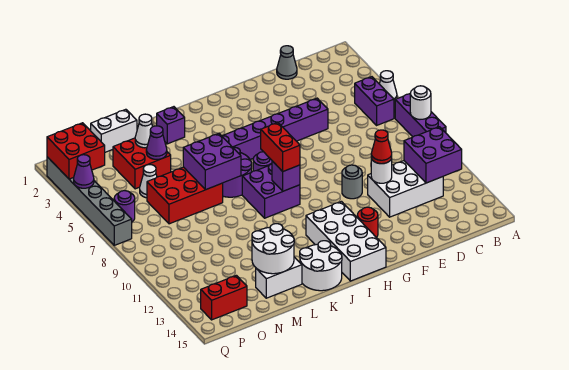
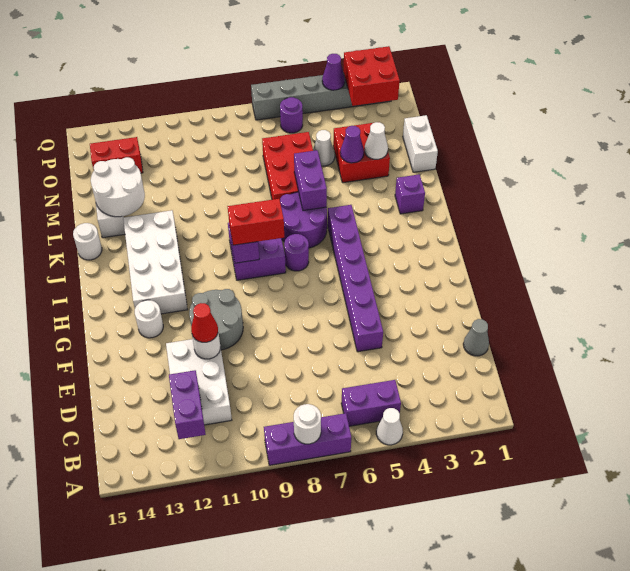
purple 2x2 brick [404,127,462,183] -> purple 1x2 brick [169,370,206,439]
grey 1x1 round brick [342,165,362,199] -> grey 2x2 round brick [189,289,243,350]
red 1x1 round brick [358,207,378,238] -> white 1x1 round brick [135,300,163,338]
white 2x4 brick [306,202,386,281] -> white 2x4 brick turned to [123,210,188,314]
white 2x2 round brick [300,241,342,291] -> white 1x1 round brick [73,223,102,260]
purple 2x2 brick [183,134,241,190] -> purple 1x2 brick [294,150,327,211]
red 1x2 brick [201,275,247,320] -> red 1x2 brick turned to [90,137,143,173]

